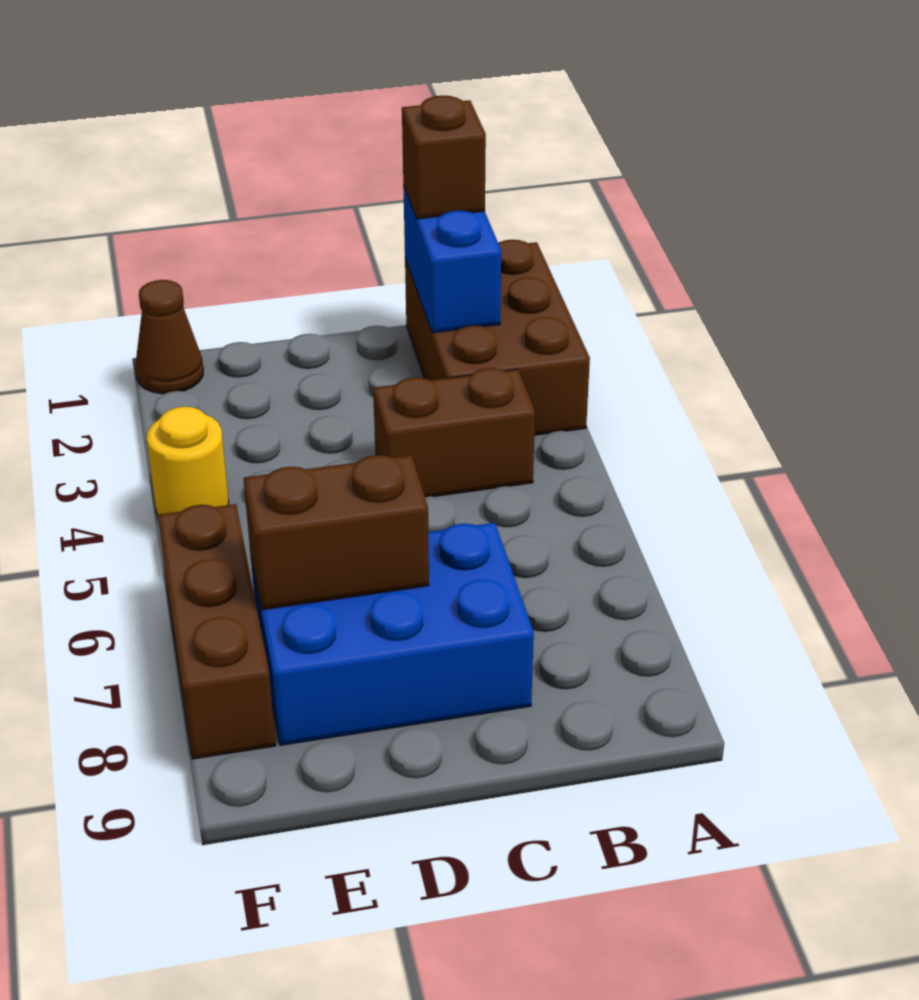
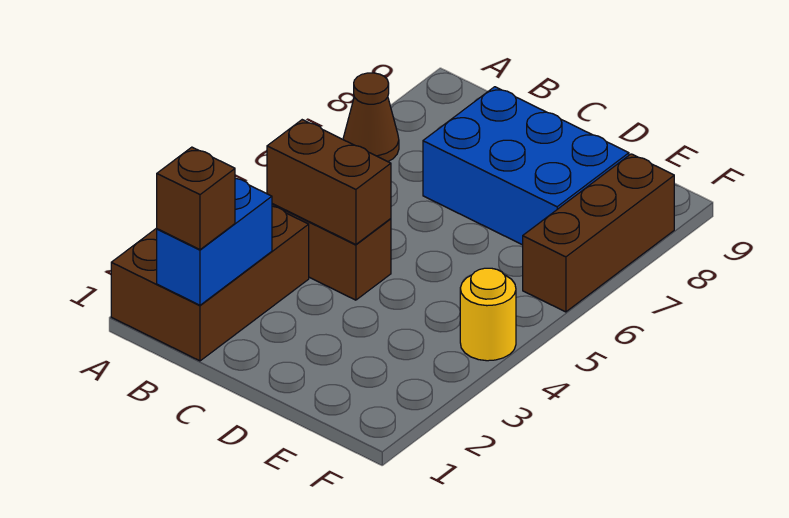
brown 1x2 brick [244,455,429,610] -> brown 1x2 brick moved to [267,120,391,244]
brown 1x1 cone [135,280,203,394] -> brown 1x1 cone moved to [343,73,399,162]

